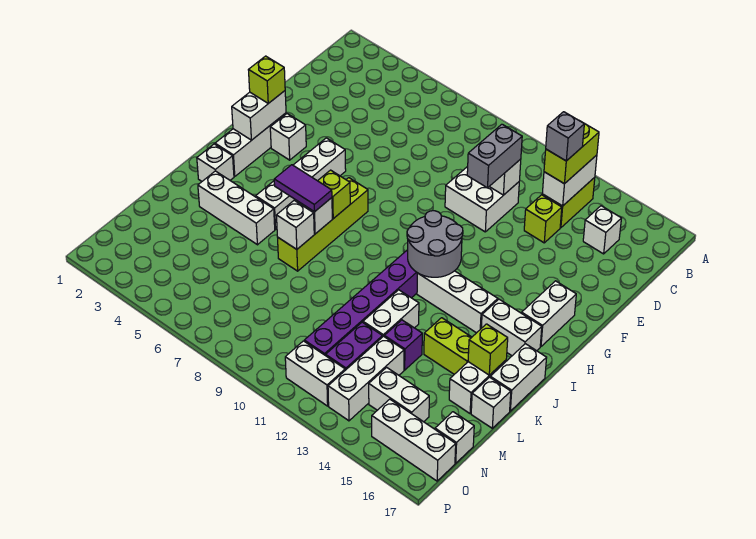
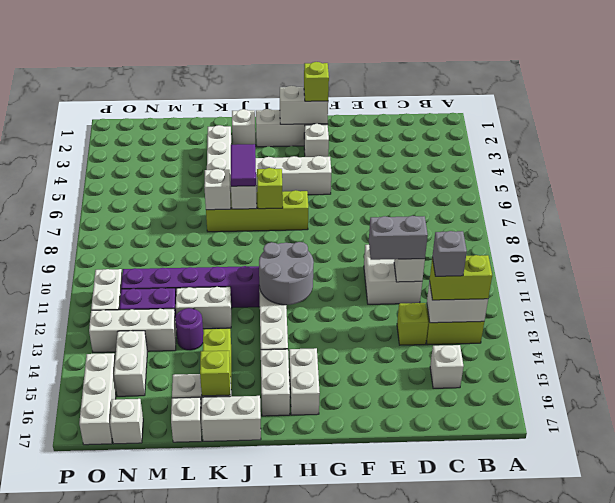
white 1x2 brick [522,281,576,347] -> white 1x2 brick turned to [289,348,320,415]
purple 1x1 brick [384,320,422,370] -> purple 1x1 round brick [175,308,203,350]

